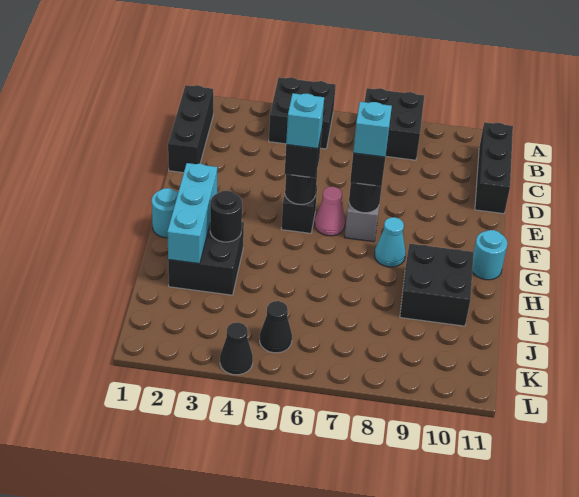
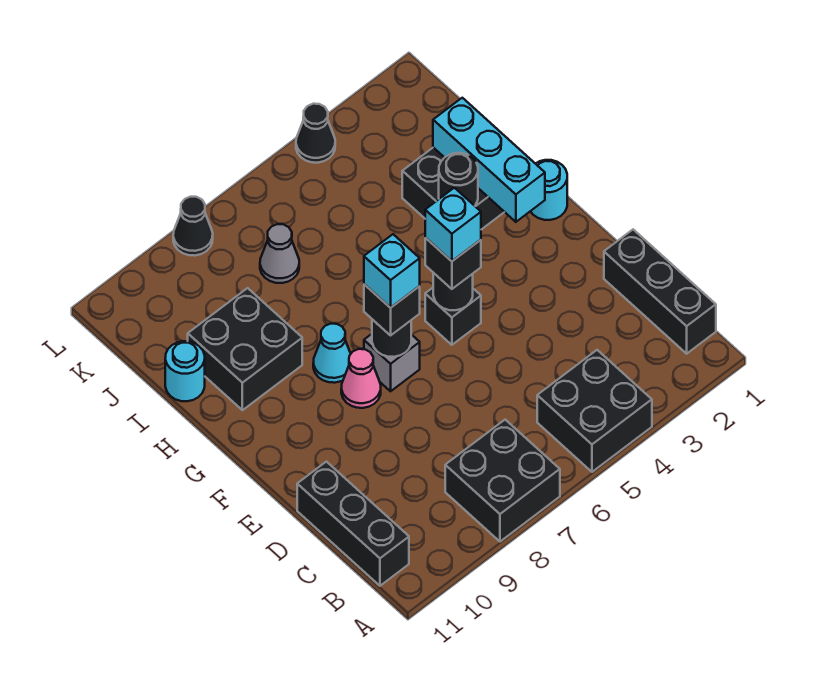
pink 1x1 cone [315,187,345,236] -> pink 1x1 cone moved to [341,349,381,408]
cyan 1x1 round brick [472,230,508,280] -> cyan 1x1 round brick moved to [165,341,205,401]
none -> grey 1x1 cone [260,224,299,283]
black 1x1 cone [260,301,292,353] -> black 1x1 cone moved to [173,197,213,256]

